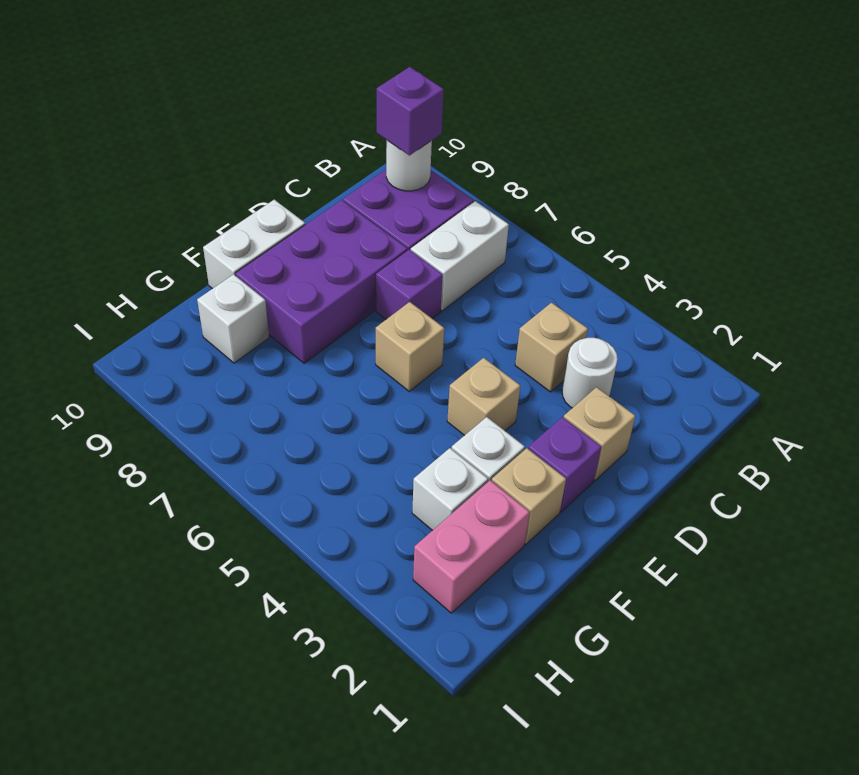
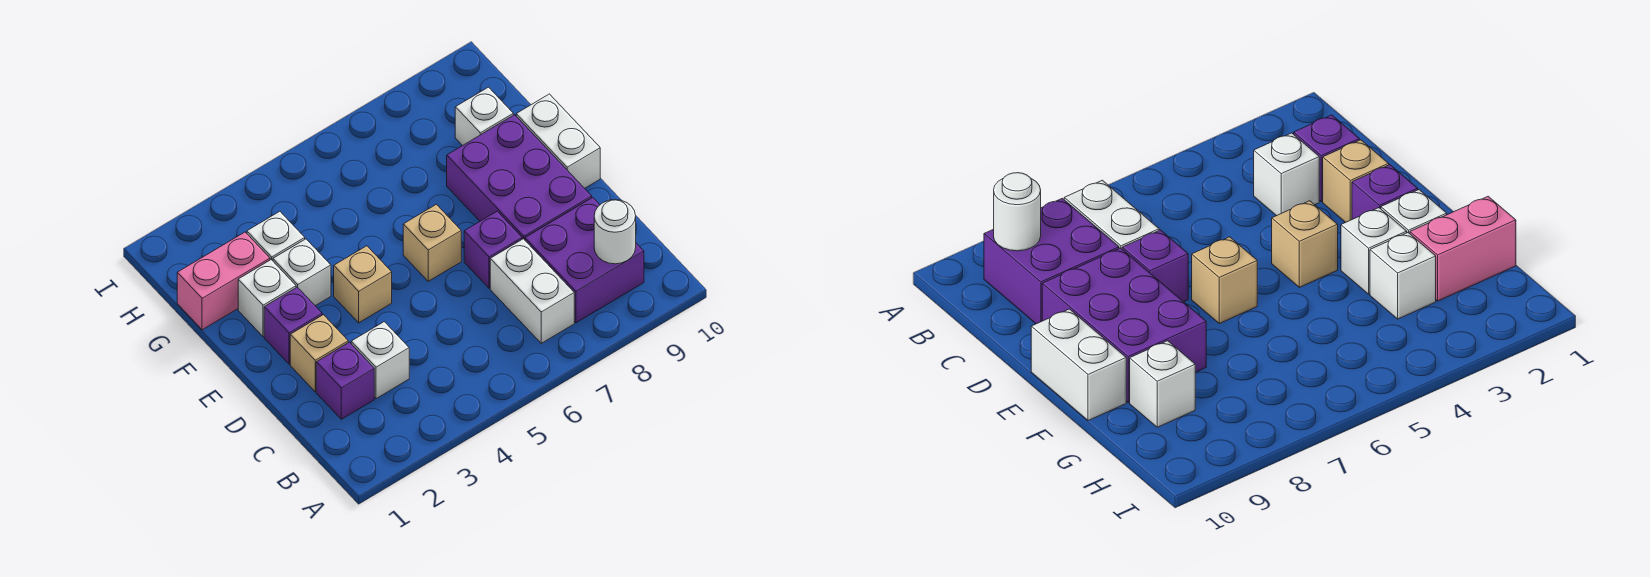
purple 1x1 brick [377,67,444,155] -> purple 1x1 brick moved to [316,342,374,419]
white 1x1 round brick [562,338,618,408] -> white 1x1 brick [351,322,409,399]
tan 1x1 brick [515,303,588,392] -> none
tan 1x1 brick [492,448,566,544] -> white 1x1 brick [238,260,296,337]
pink 1x2 brick [413,480,530,613] -> pink 1x2 brick turned to [177,232,270,330]

